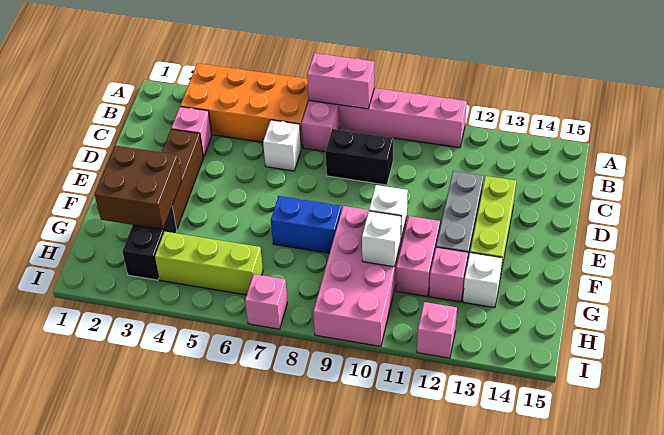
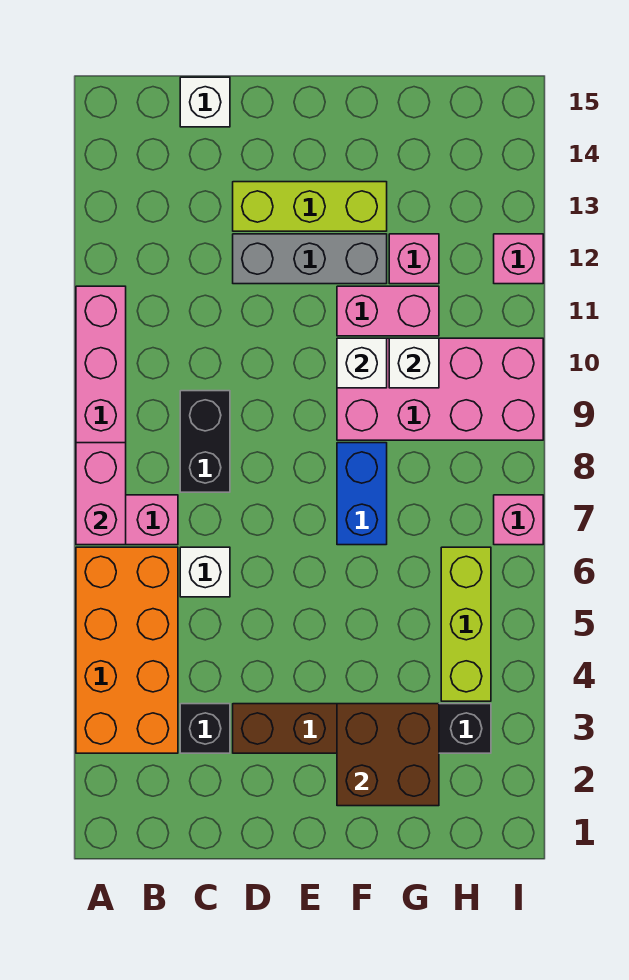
pink 1x1 brick [171,107,212,157] -> black 1x1 brick [180,704,230,753]
white 1x1 brick [463,253,502,308] -> white 1x1 brick moved to [180,77,230,127]

